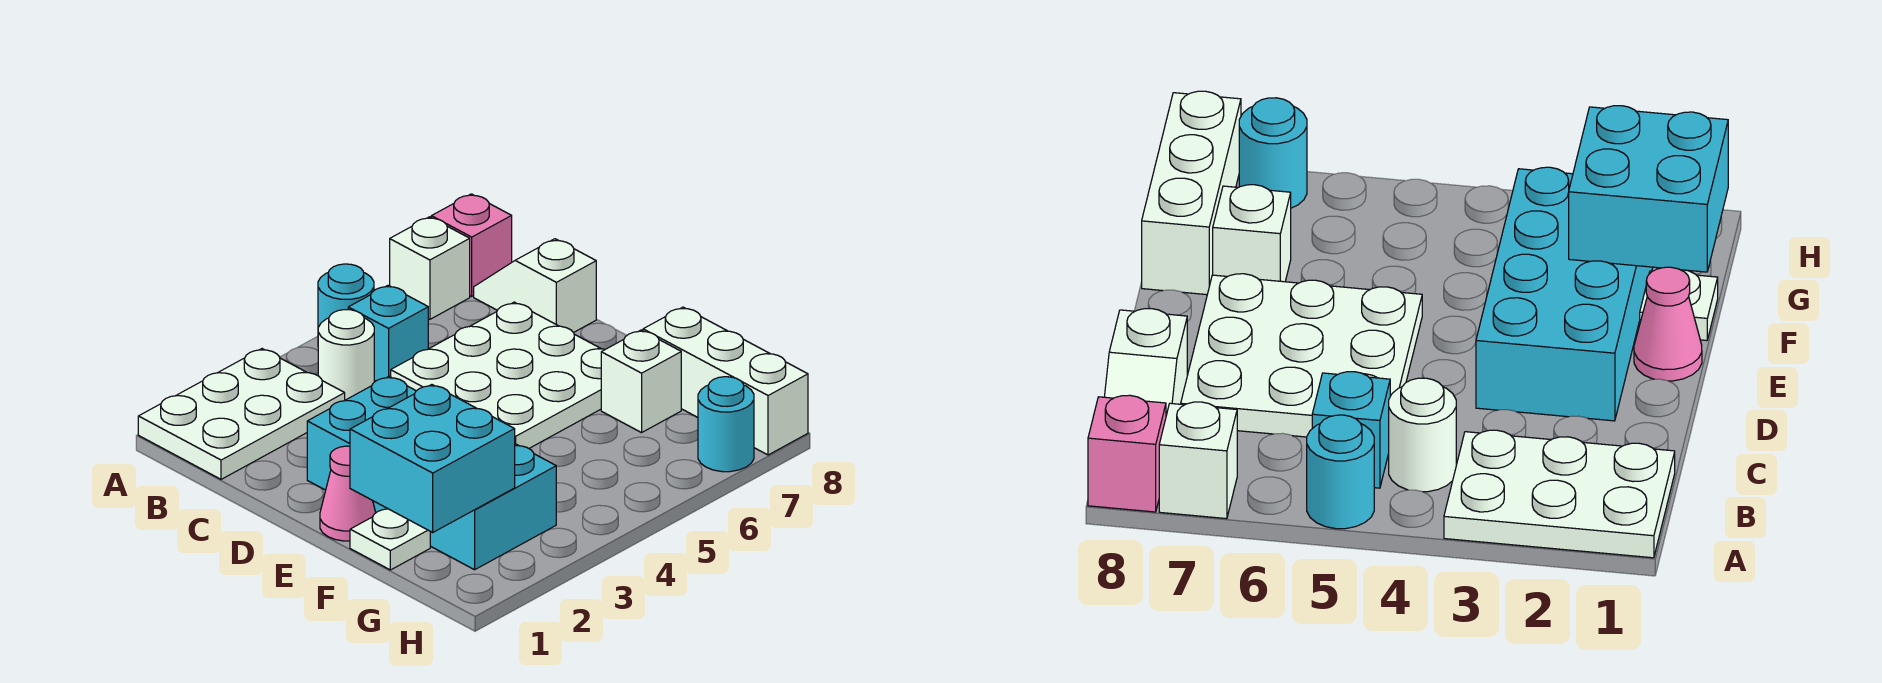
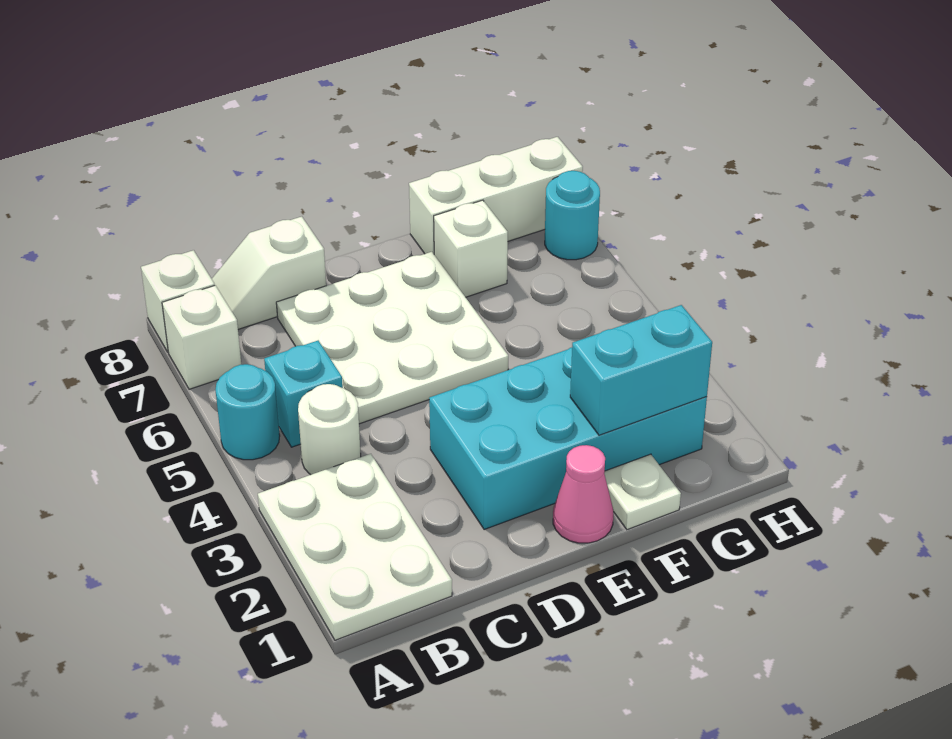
pink 1x1 brick [431,194,512,296] -> white 1x1 brick [141,250,215,352]
cyan 2x2 brick [350,385,515,532] -> cyan 1x2 brick [570,305,712,435]

